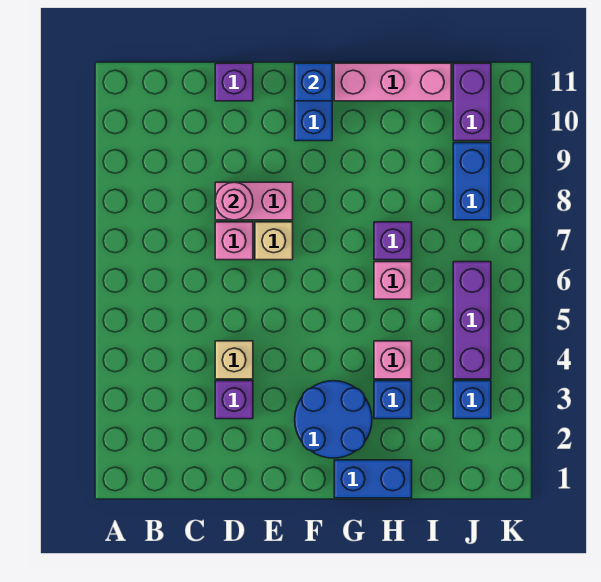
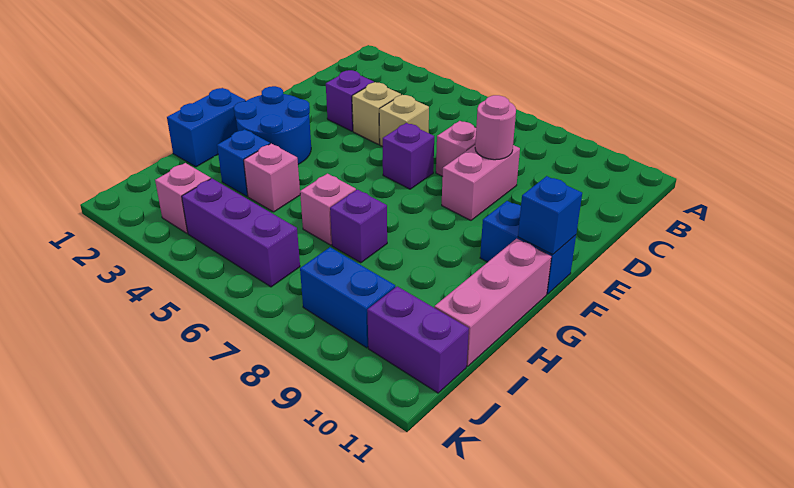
purple 1x1 brick [215,63,253,101] -> purple 1x1 brick moved to [383,123,434,189]
tan 1x1 brick [255,222,293,260] -> tan 1x1 brick moved to [379,95,429,147]
blue 1x1 brick [453,381,491,419] -> pink 1x1 brick [155,163,211,233]

